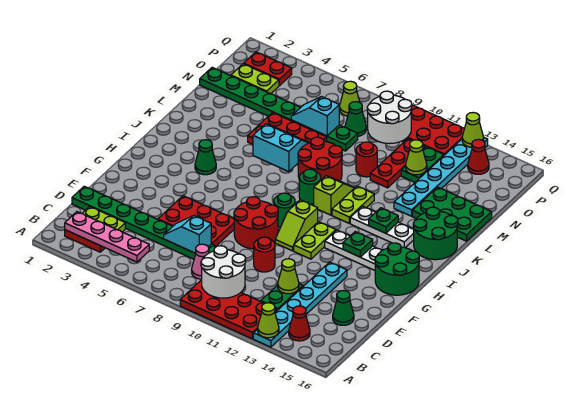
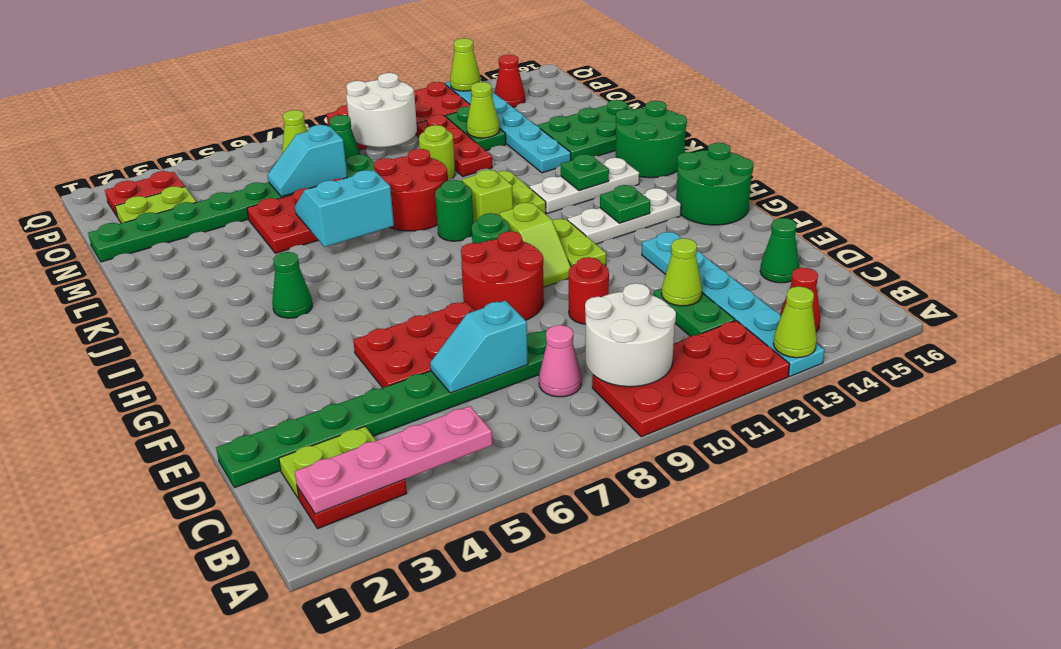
red 1x1 round brick [356,142,377,177] -> lime 1x1 round brick [419,125,455,179]

